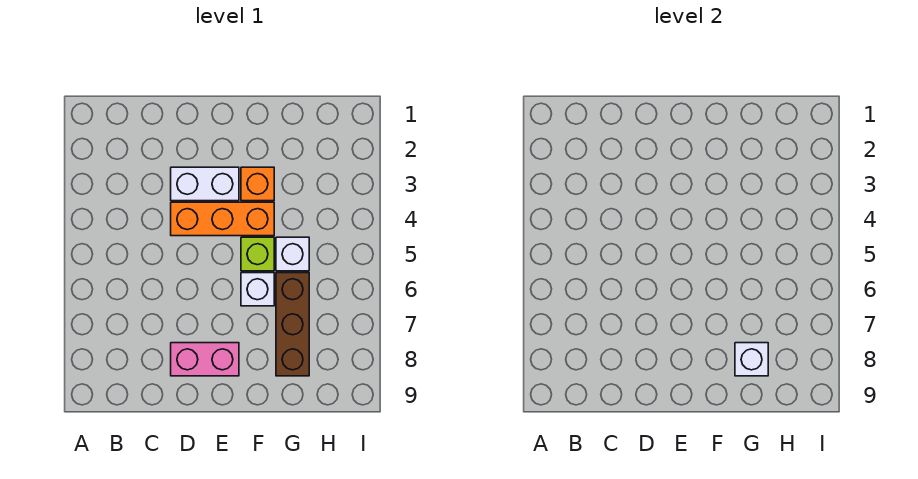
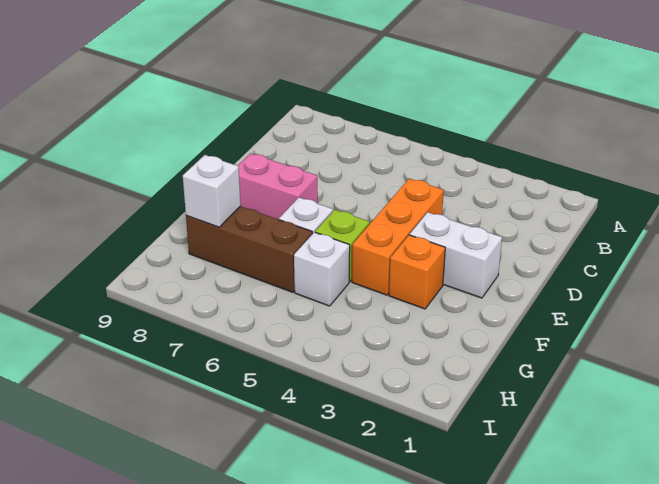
white 1x2 brick [171,167,239,201] -> white 1x2 brick turned to [410,212,502,298]
pink 1x2 brick [171,343,239,376] -> pink 1x2 brick turned to [238,153,318,220]

